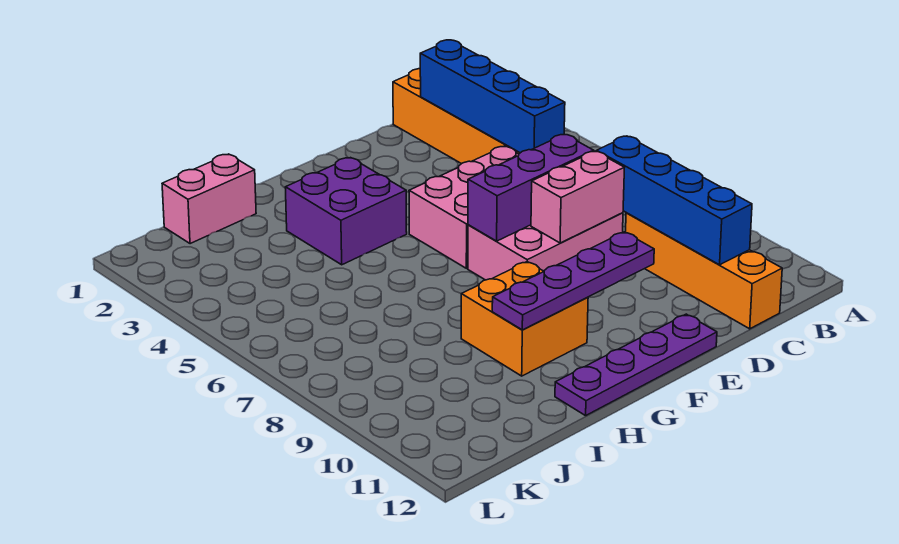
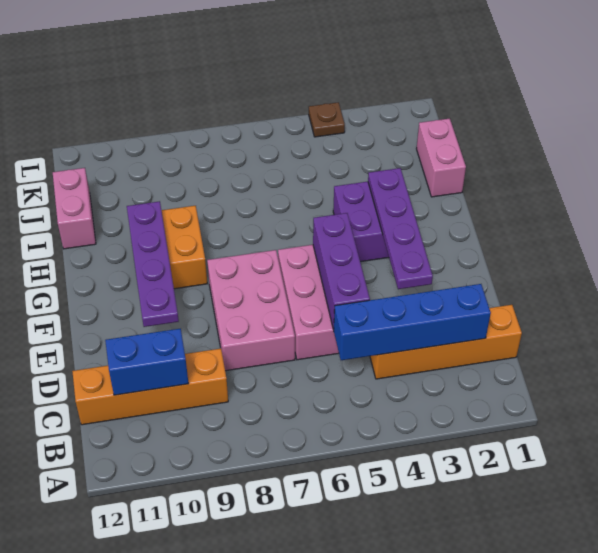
blue 1x4 brick [597,136,752,265] -> blue 1x2 brick [105,329,189,395]
purple 1x3 brick [468,134,594,241] -> purple 1x3 brick moved to [313,213,370,329]
pink 1x2 brick [531,151,624,243] -> pink 1x2 brick moved to [53,168,96,249]
purple 1x4 plate [555,314,717,416] -> purple 1x4 plate moved to [368,168,433,289]
none -> brown 1x1 plate [309,102,345,137]

